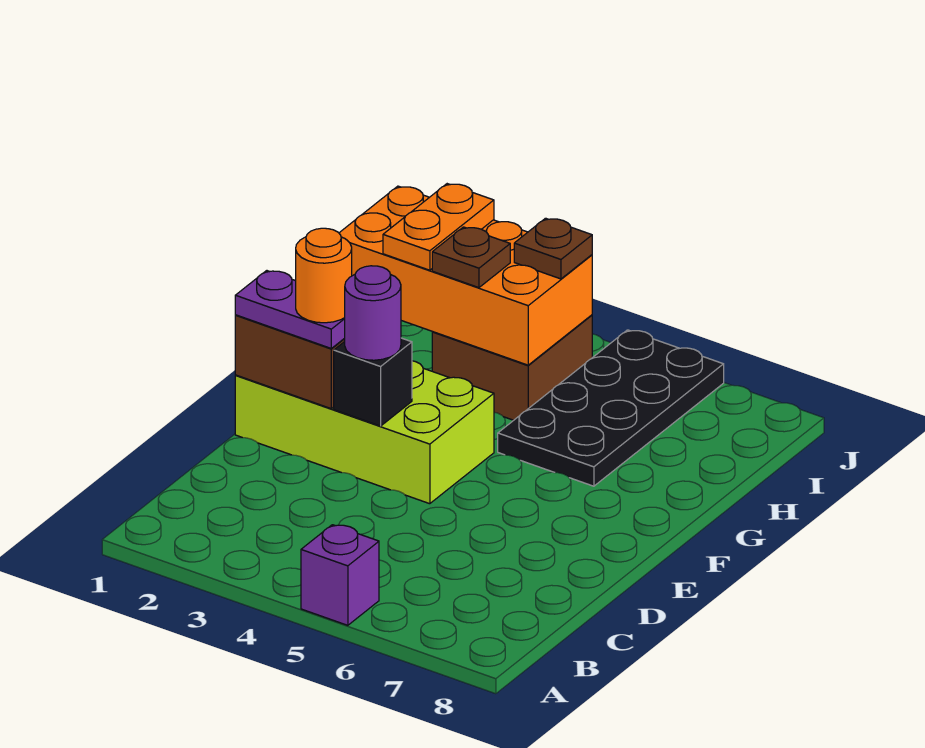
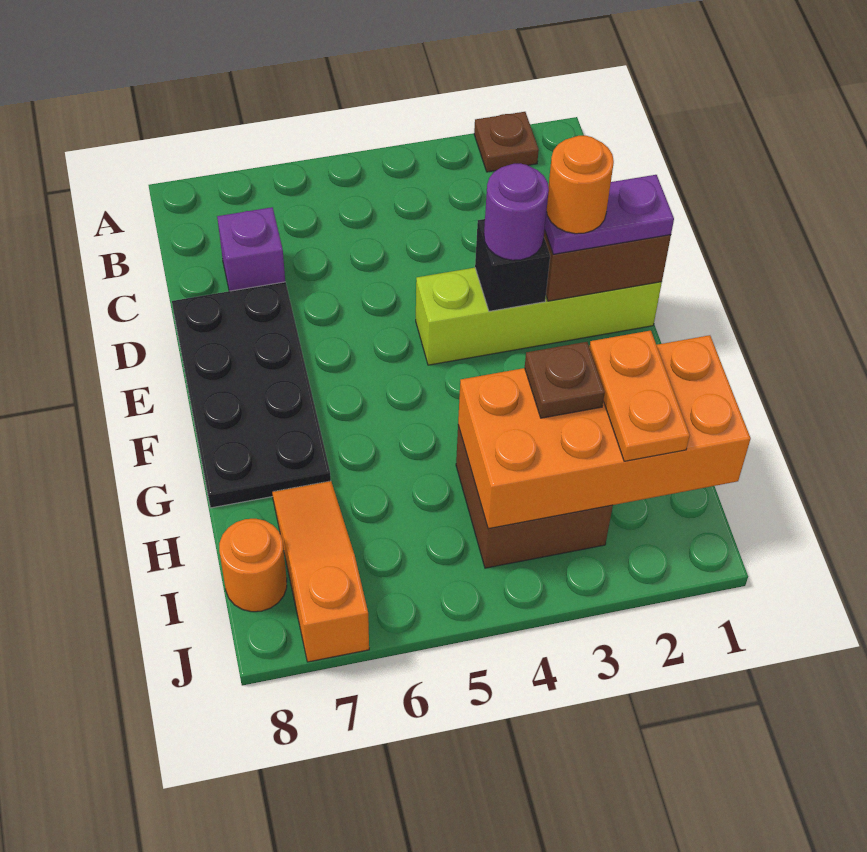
purple 1x1 brick [301,525,379,625] -> purple 1x1 brick moved to [217,207,285,291]
lime 2x4 brick [235,361,494,504] -> lime 1x4 brick [416,268,662,365]
black 2x4 plate [498,330,724,486] -> black 2x4 plate moved to [172,282,331,508]
none -> orange 1x3 slope [272,481,369,662]
brown 1x1 plate [514,218,592,279] -> brown 1x1 plate moved to [474,112,539,172]
none -> orange 1x1 round brick [219,519,287,612]

